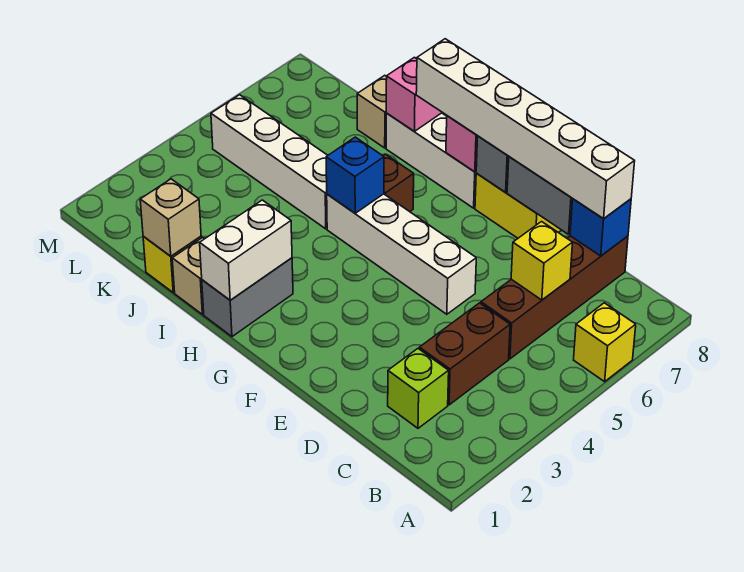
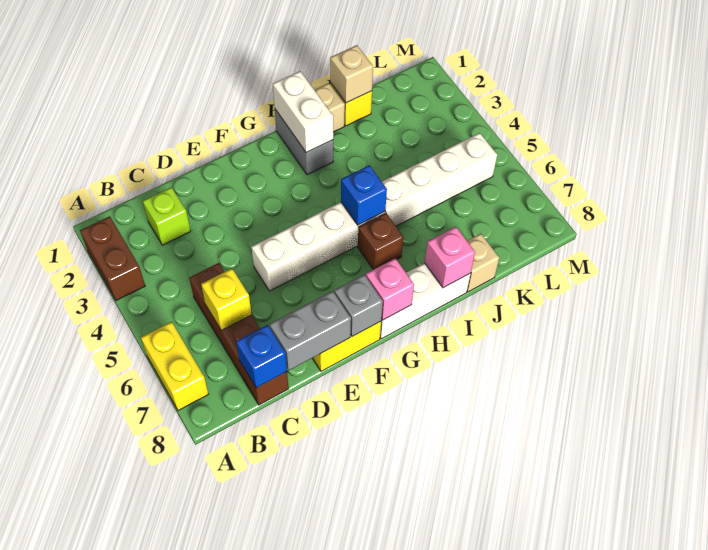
yellow 1x1 brick [574,303,636,382] -> yellow 1x2 brick [141,322,208,411]
brown 1x2 brick [419,303,510,405] -> brown 1x2 brick moved to [80,216,145,301]
white 1x6 brick [416,39,635,219] -> none

